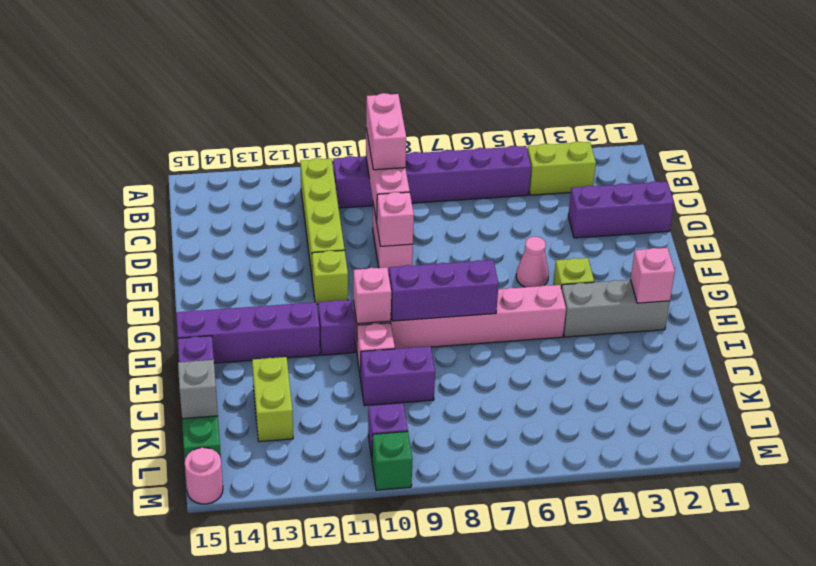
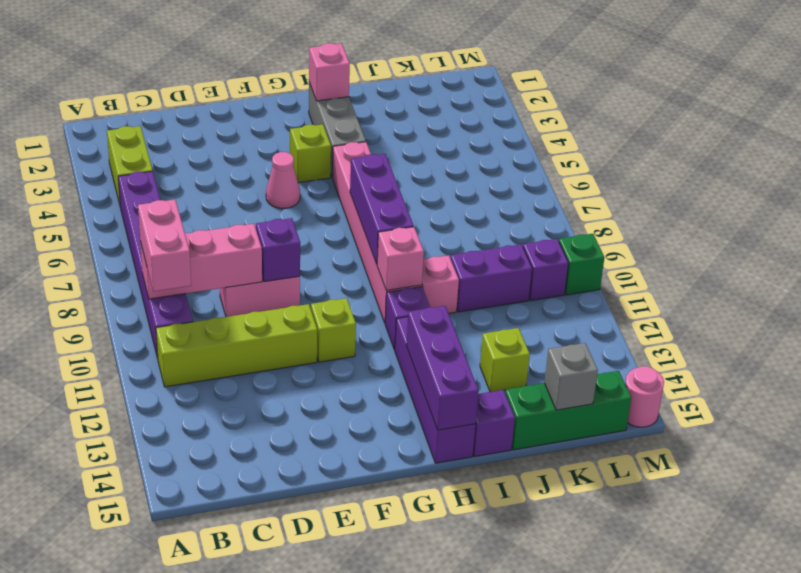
pink 1x2 brick [366,93,406,170] -> pink 1x2 brick turned to [138,200,191,291]
purple 1x3 brick [568,181,674,238] -> purple 1x3 brick moved to [406,306,479,430]
pink 1x1 brick [377,192,414,246] -> purple 1x1 brick [256,218,300,282]
purple 1x2 brick [361,346,435,406] -> purple 1x2 brick turned to [451,244,532,312]
lime 1x2 brick [252,357,293,442] -> lime 1x1 brick [480,328,530,392]

